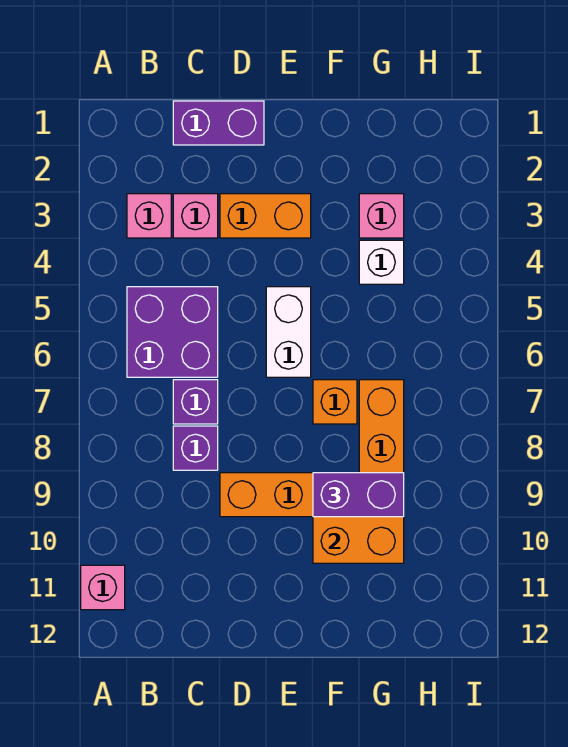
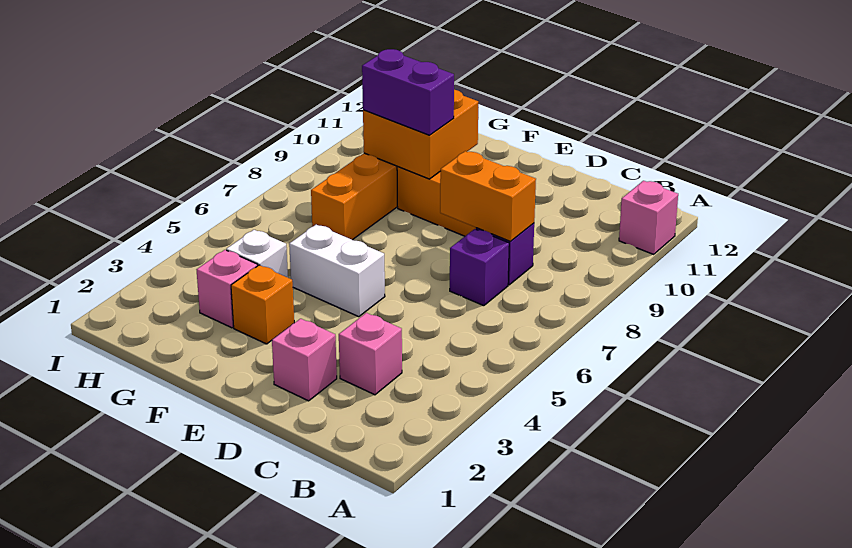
pink 1x1 brick [127,194,171,238] -> pink 1x1 brick moved to [272,319,337,401]
purple 2x2 brick [127,287,218,377] -> none
purple 1x2 brick [173,101,264,145] -> none
orange 1x2 brick [220,194,311,238] -> orange 1x2 brick moved to [440,151,536,241]
white 1x2 brick [266,287,311,377] -> white 1x2 brick turned to [289,225,385,317]
orange 1x1 brick [313,380,357,424] -> orange 1x1 brick moved to [231,265,294,344]

